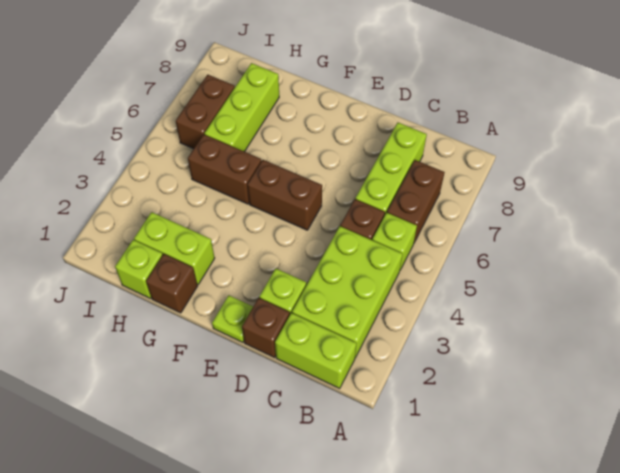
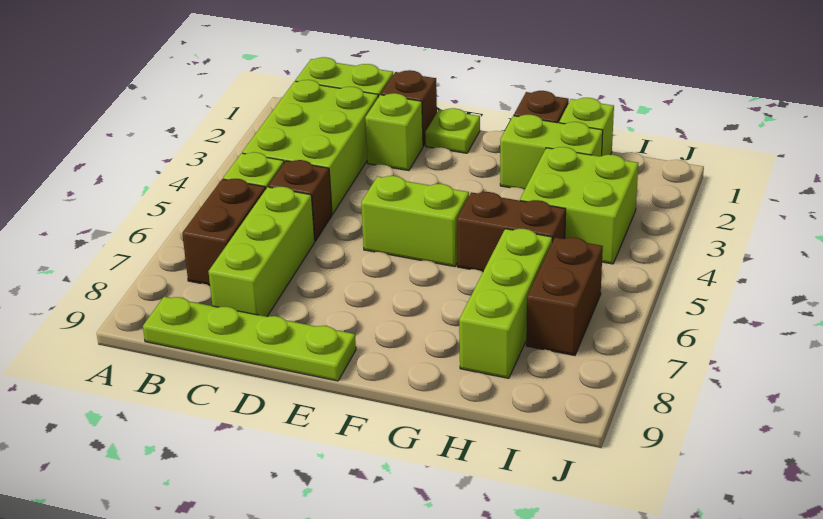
none -> lime 1x4 plate [143,297,356,381]
brown 1x2 brick [247,160,322,230] -> lime 1x2 brick [361,176,469,267]
none -> lime 2x2 brick [520,147,638,264]

